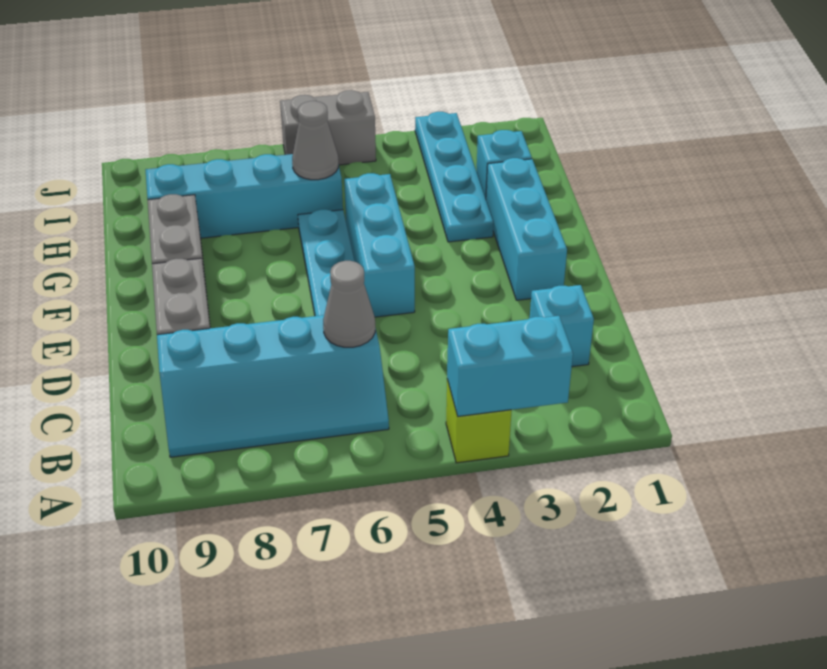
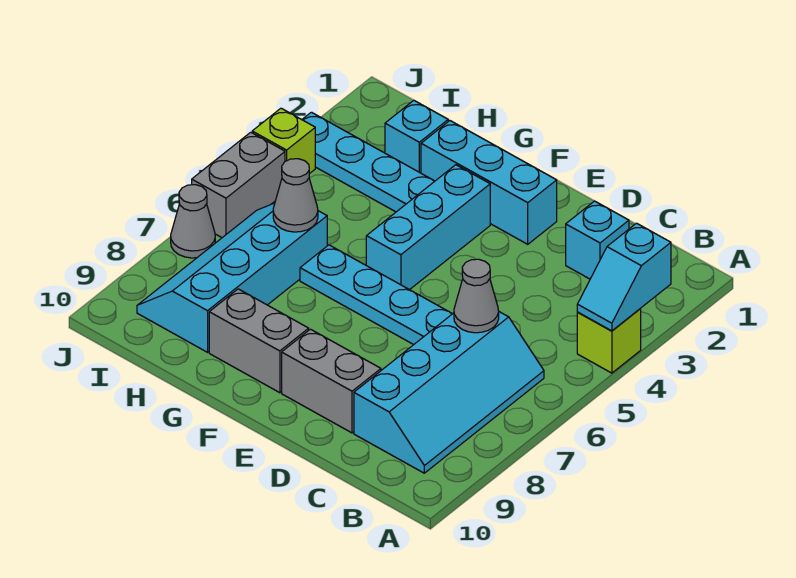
cyan 1x2 brick [447,316,573,416] -> cyan 1x2 slope [577,223,671,331]
cyan 1x3 brick [344,173,415,317] -> cyan 1x3 brick turned to [366,165,490,290]
none -> lime 1x1 brick [252,108,315,174]
none -> grey 1x1 cone [171,185,215,258]

